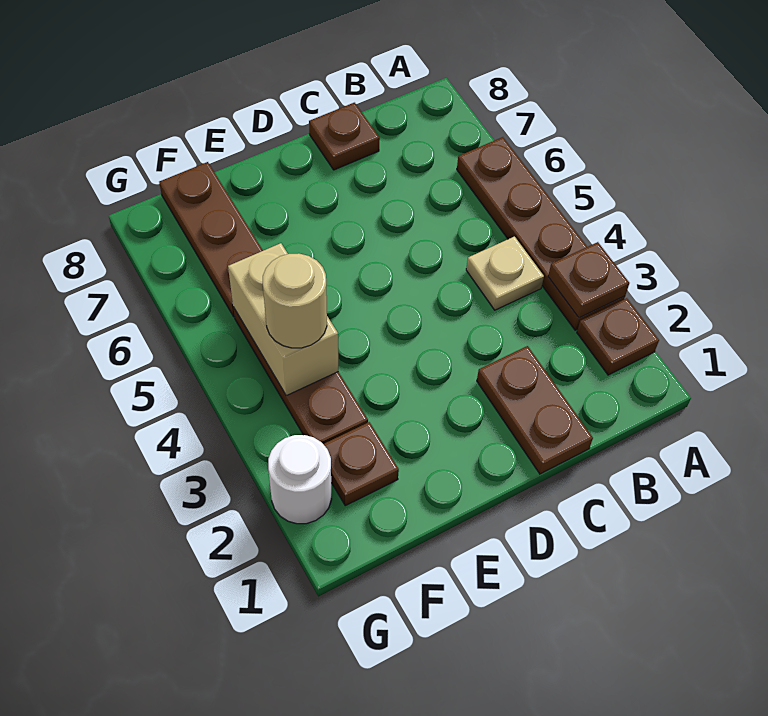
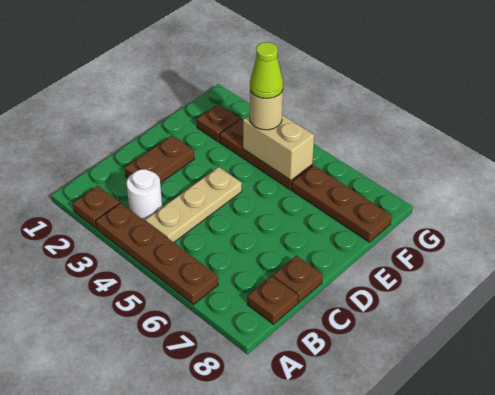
brown 1x1 plate [548,242,629,318] -> brown 1x1 plate moved to [247,276,298,324]
tan 1x1 plate [466,237,544,310] -> tan 1x3 plate [145,167,242,242]
brown 1x2 plate [477,346,593,474] -> brown 1x2 plate turned to [125,135,194,183]
none -> lime 1x1 cone [250,42,283,98]
white 1x1 round brick [268,435,332,524] -> white 1x1 round brick moved to [127,169,162,221]

